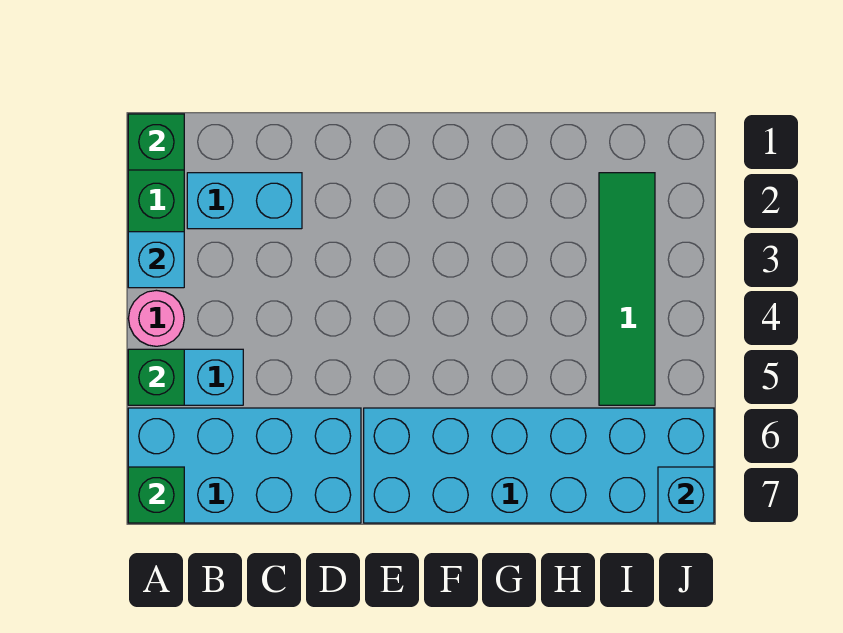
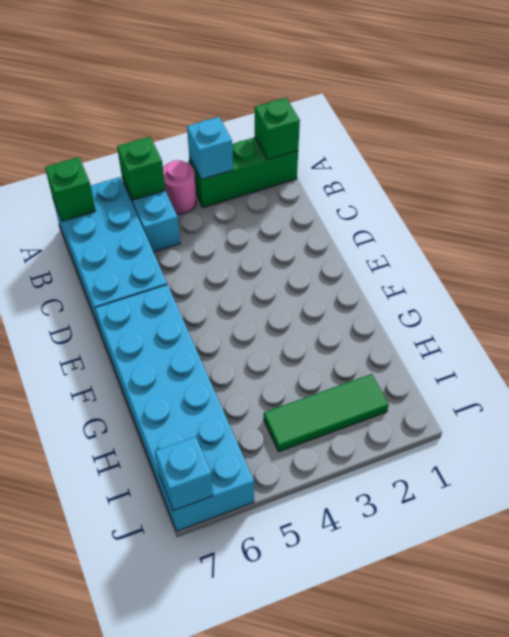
cyan 1x2 brick [187,173,302,229] -> none
green 1x4 tile [599,173,655,405] -> green 1x3 tile [264,374,389,452]

